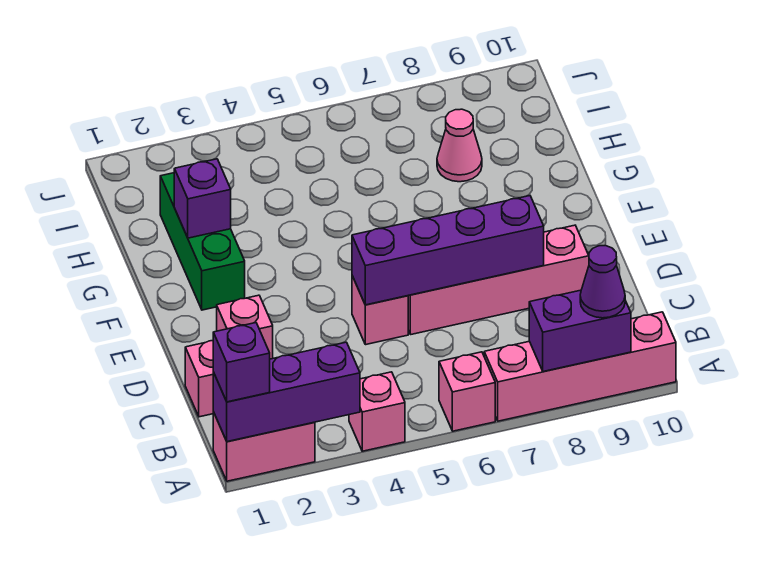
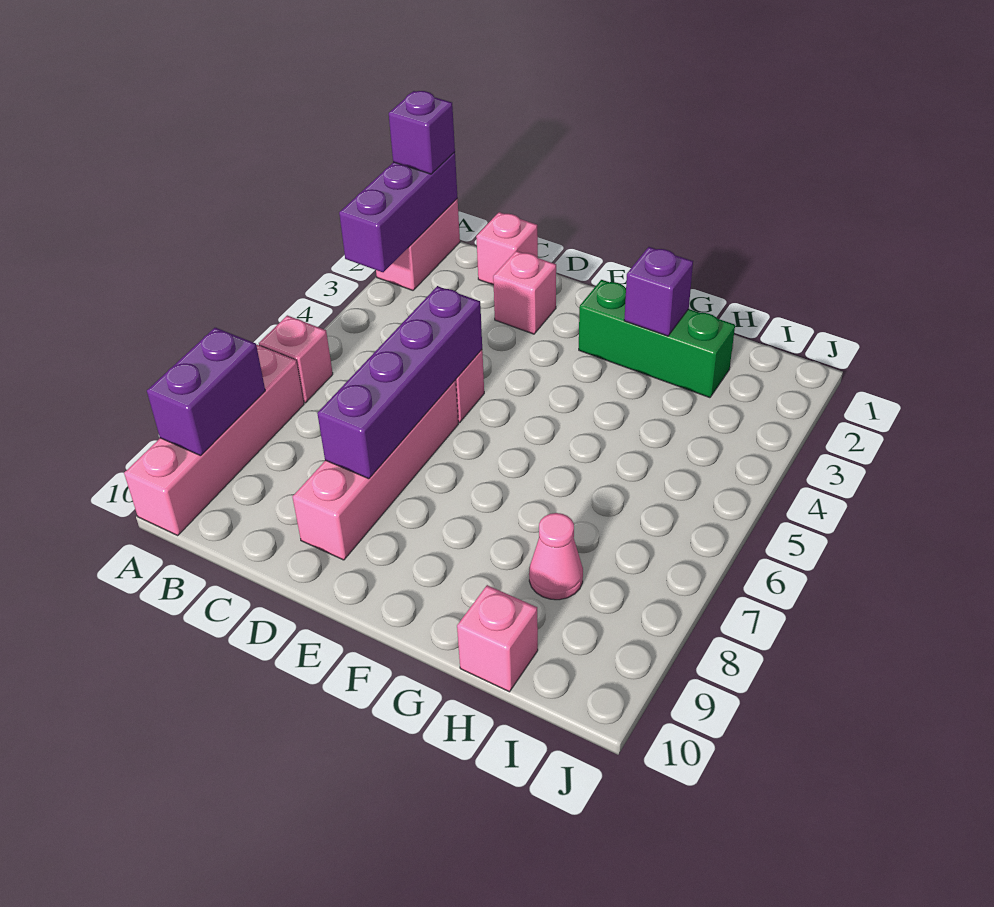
pink 1x1 brick [349,372,405,451] -> pink 1x1 brick moved to [457,585,538,692]
purple 1x1 cone [580,246,625,318] -> none

